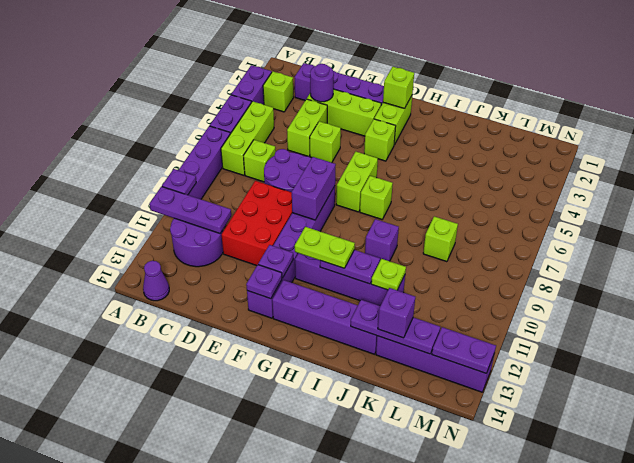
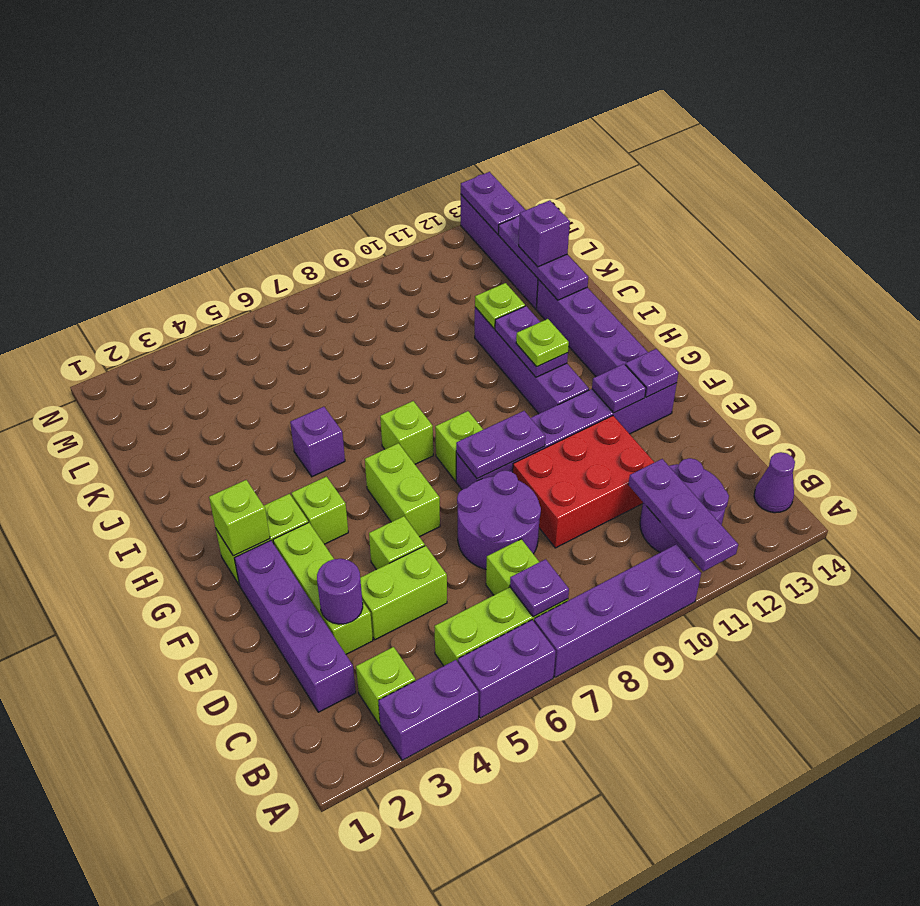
purple 1x1 plate [162,169,196,195] -> purple 1x1 plate moved to [510,559,569,617]
purple 1x2 brick [292,157,336,220] -> purple 1x2 plate [456,411,545,479]
lime 1x2 brick [336,152,378,212] -> lime 1x2 brick turned to [365,443,440,537]
lime 1x2 plate [295,227,355,268] -> lime 1x1 plate [516,319,569,367]
purple 1x1 brick [365,219,399,261] -> purple 1x1 brick moved to [290,407,345,477]
lime 1x1 brick [423,216,458,262] -> lime 1x1 brick moved to [435,411,483,481]

